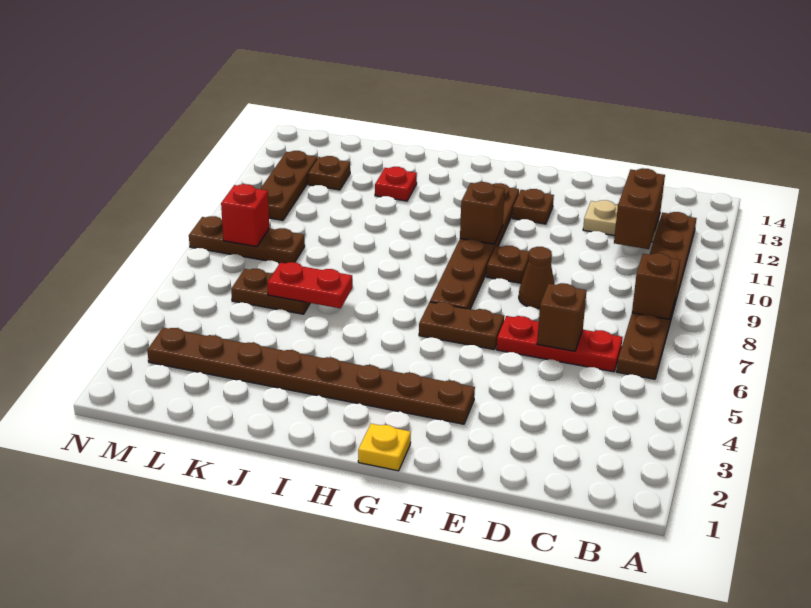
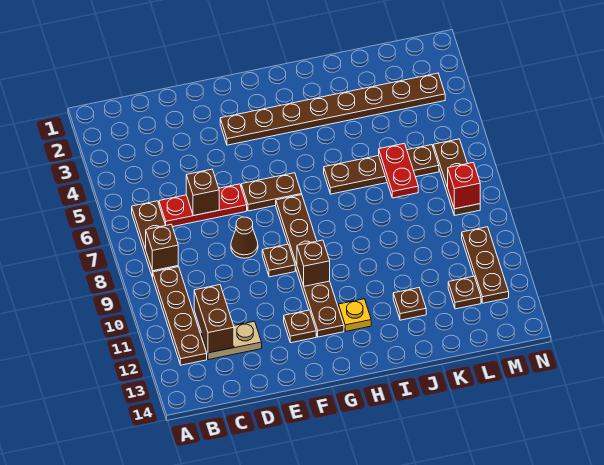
yellow 1x1 plate [358,424,411,471] -> yellow 1x1 plate moved to [338,299,371,331]
red 1x2 plate [267,262,352,309] -> red 1x2 plate turned to [379,143,418,198]
red 1x1 plate [375,167,417,201] -> brown 1x1 plate [393,288,426,320]
brown 1x2 plate [231,269,310,314] -> brown 1x4 plate [324,145,439,194]
brown 1x3 plate [189,216,305,263] -> brown 1x3 plate turned to [433,139,480,216]

